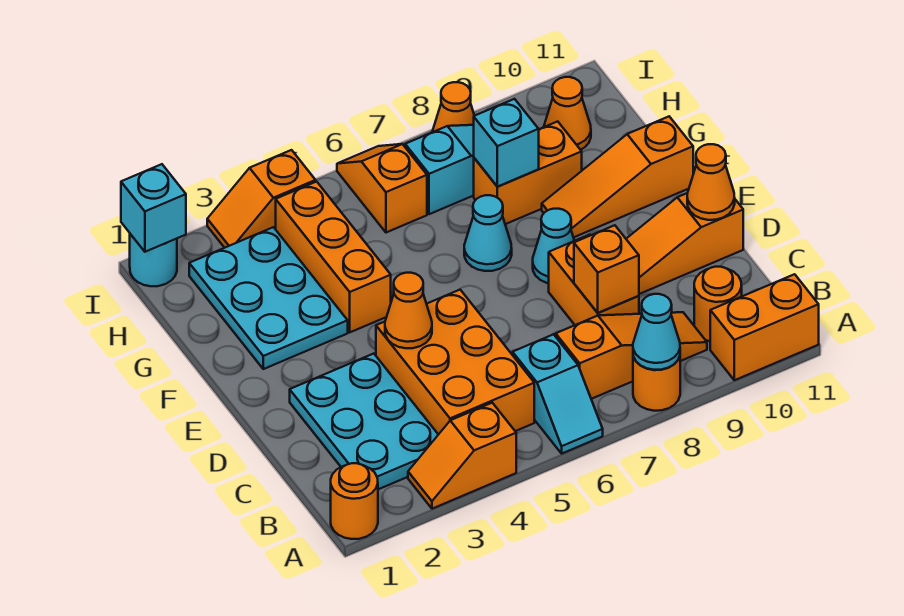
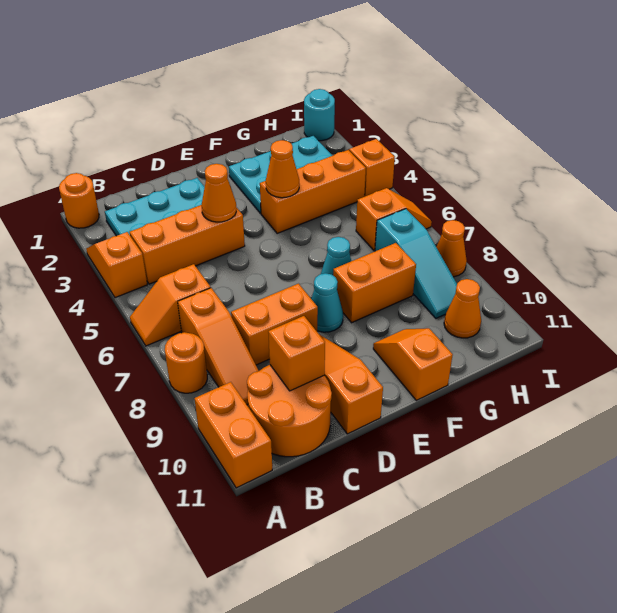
cyan 1x2 slope [513,334,603,453] -> orange 1x2 slope [130,264,211,346]
cyan 1x1 cone [633,294,680,370] -> none
orange 2x3 brick [376,290,534,435] -> orange 1x3 brick [130,205,245,284]
orange 1x1 round brick [694,267,742,341] -> orange 2x2 round brick [247,365,332,457]
orange 1x1 brick [574,225,639,313] -> orange 1x1 brick moved to [268,316,325,391]
orange 1x1 cone [687,144,735,220] -> orange 1x1 cone moved to [266,140,299,198]
orange 1x3 slope [542,117,693,237] -> orange 1x2 slope [373,328,453,400]
orange 1x2 brick [474,121,582,224] -> orange 1x2 brick turned to [333,243,416,323]
cyan 1x1 brick [474,99,539,187] -> none
cyan 1x1 brick [121,164,186,252] -> none

